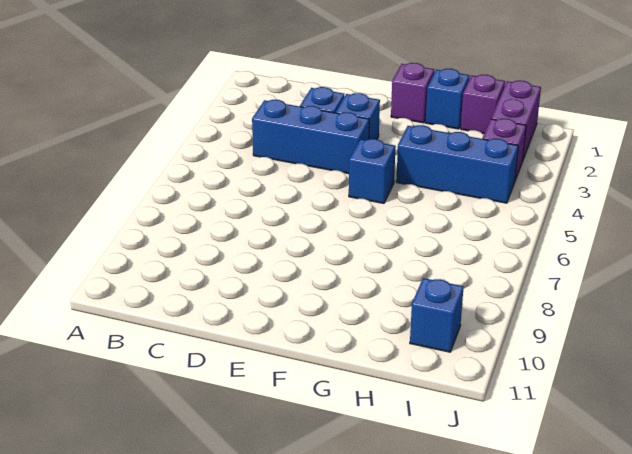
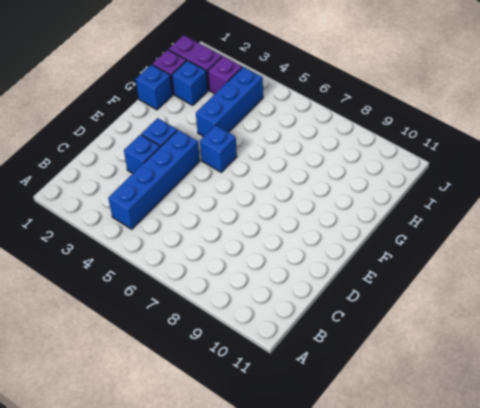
blue 1x3 brick [252,100,369,174] -> blue 1x4 brick [108,130,200,229]
purple 1x1 brick [391,63,434,123] -> none
blue 1x1 brick [410,278,464,352] -> blue 1x1 brick moved to [172,60,208,106]

